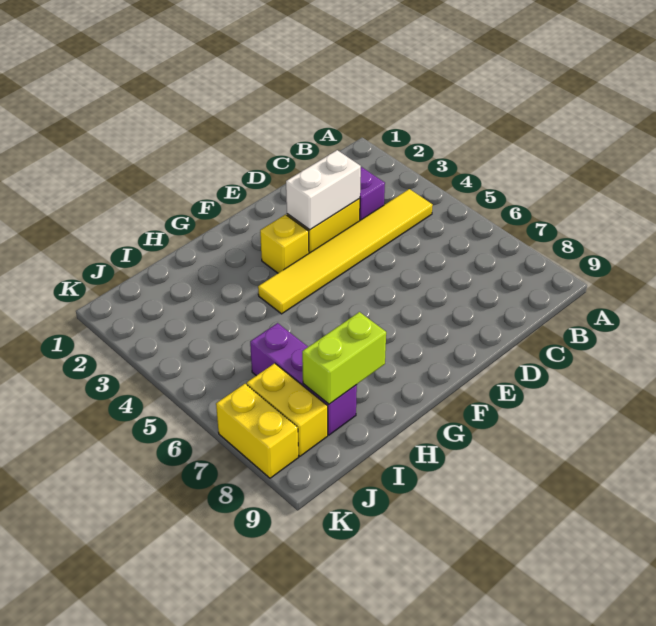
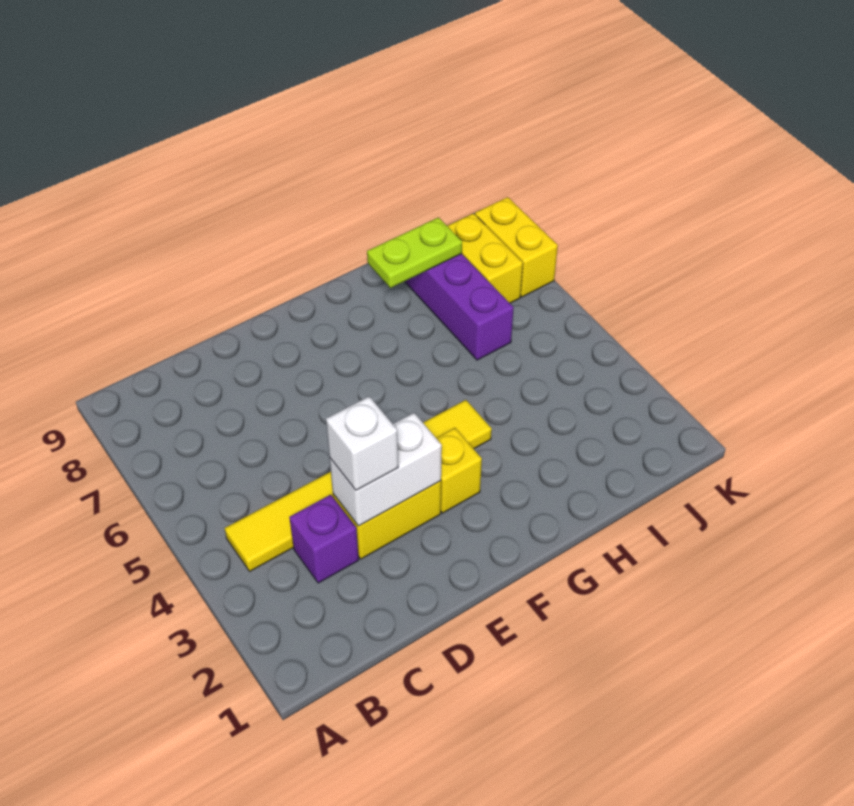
none -> white 1x1 brick [326,396,398,490]
lime 1x2 brick [302,312,386,404] -> lime 1x2 plate [367,217,462,288]

